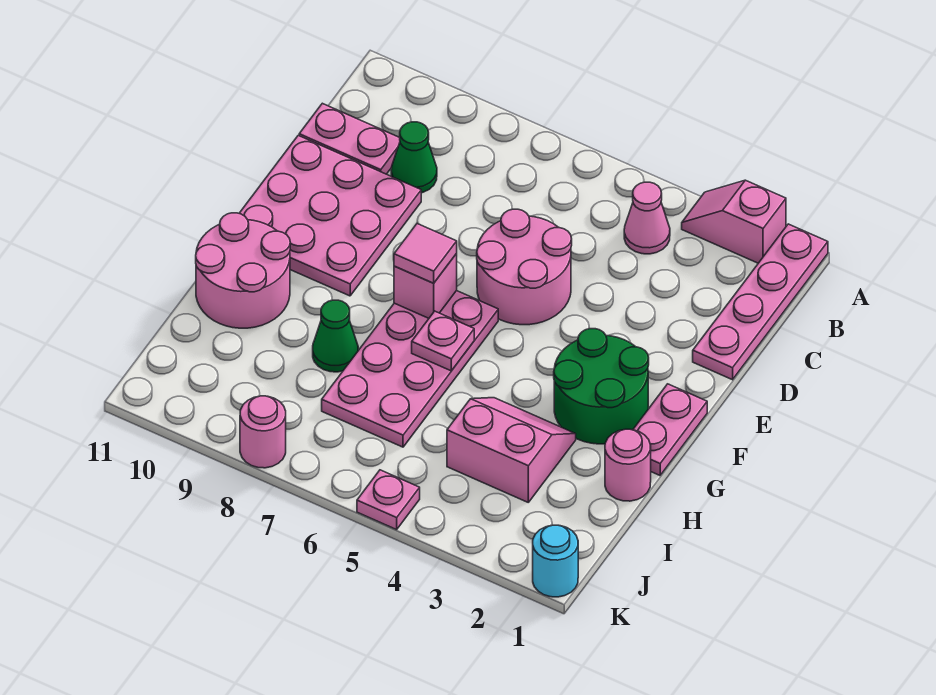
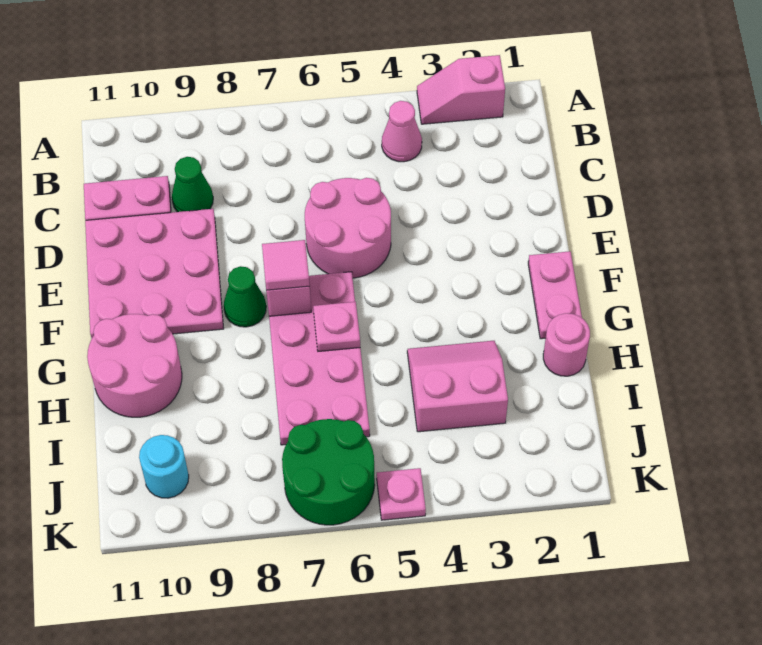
pink 1x4 plate [693,224,828,380] -> none
green 2x2 round brick [554,329,649,444] -> green 2x2 round brick moved to [282,419,375,525]
green 1x1 cone [313,300,358,372] -> green 1x1 cone moved to [224,266,266,327]
cyan 1x1 round brick [533,525,578,597] -> cyan 1x1 round brick moved to [139,435,189,498]
pink 1x1 round brick [240,396,286,468] -> none

